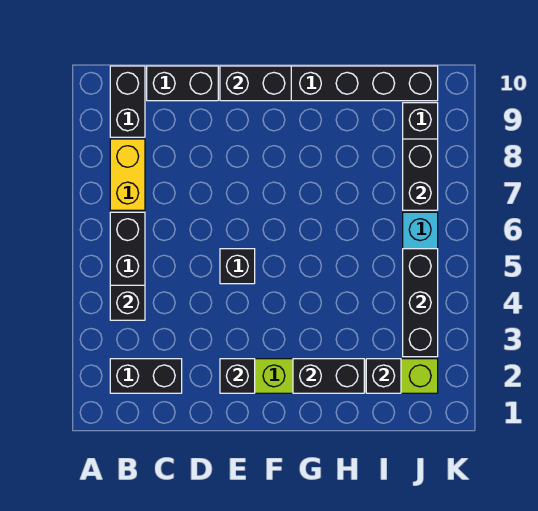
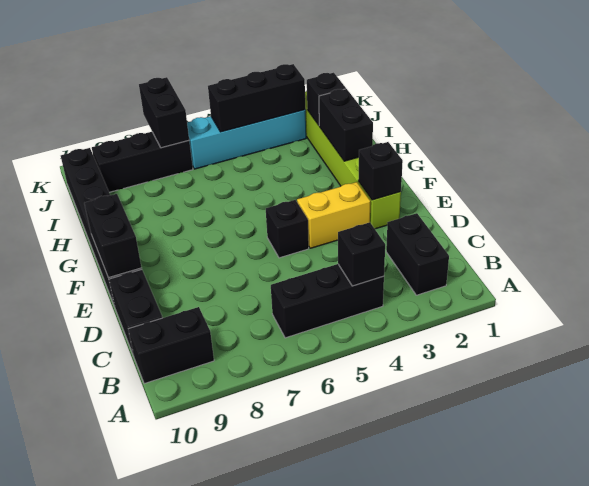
yellow 1x2 brick [110,139,145,210] -> yellow 1x2 brick moved to [297,182,370,248]
black 1x2 brick [403,139,438,210] -> black 1x2 brick turned to [139,77,189,148]

